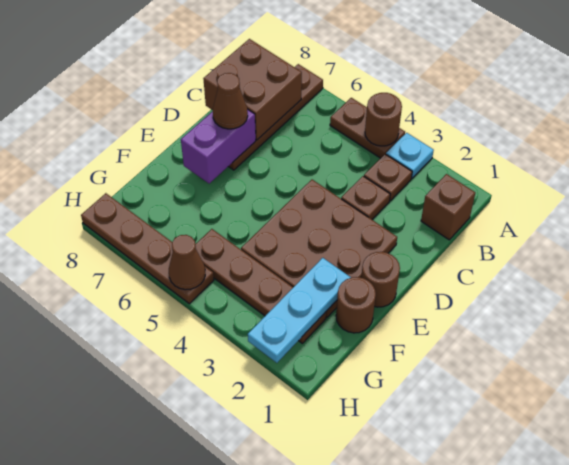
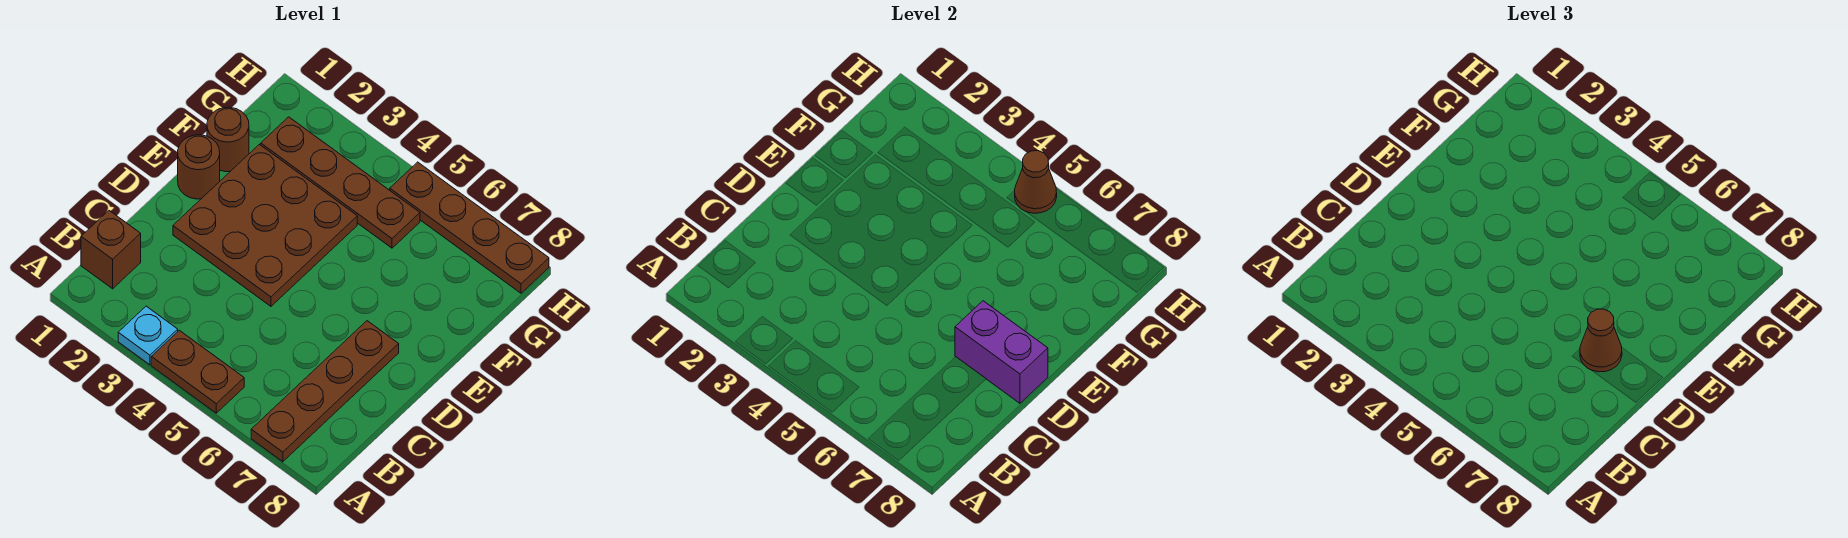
brown 1x1 round brick [365,93,402,146] -> none
brown 1x1 plate [364,154,412,201] -> none
brown 2x2 brick [203,39,302,140] -> none
brown 1x1 plate [341,176,390,219] -> none
purple 1x2 brick [181,109,256,184] -> purple 1x2 brick turned to [955,301,1048,403]
cyan 1x3 plate [248,258,351,363] -> none

